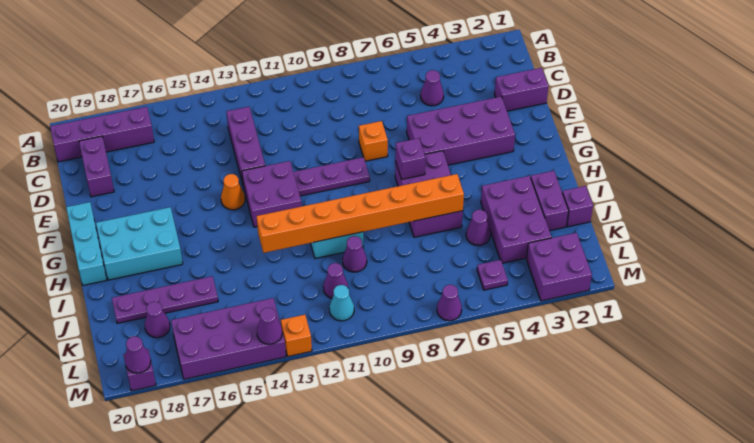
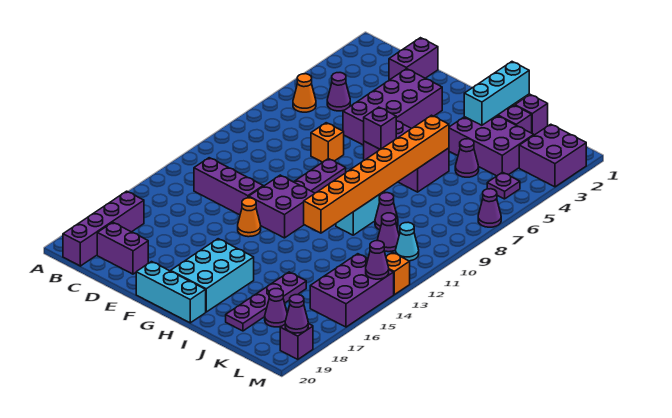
none -> orange 1x1 cone [293,74,316,112]
none -> cyan 1x3 brick [464,62,529,125]
purple 2x4 brick [171,298,286,379] -> purple 2x3 brick [310,254,394,327]

